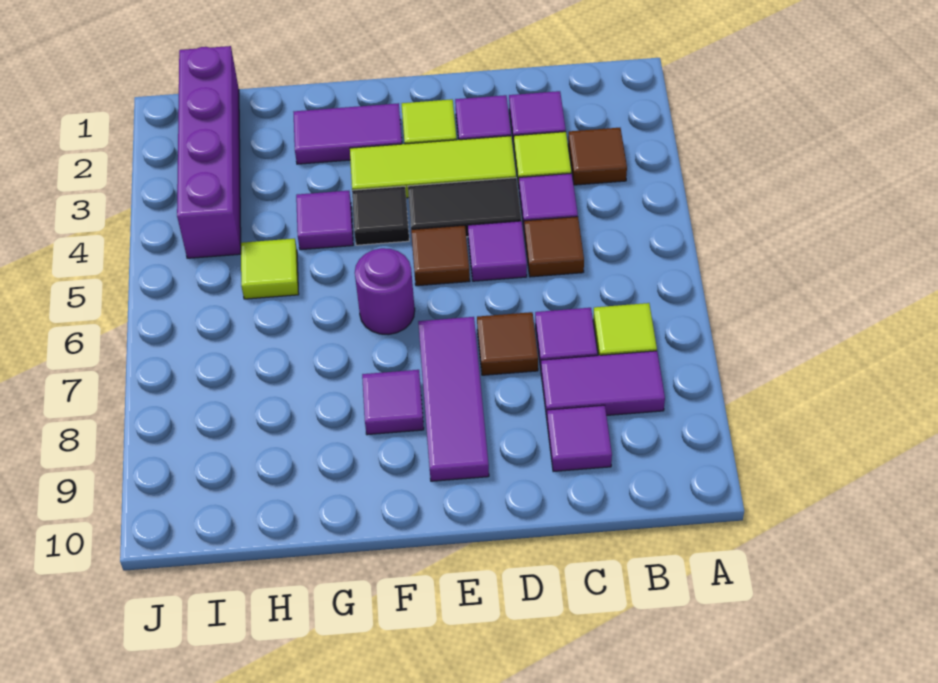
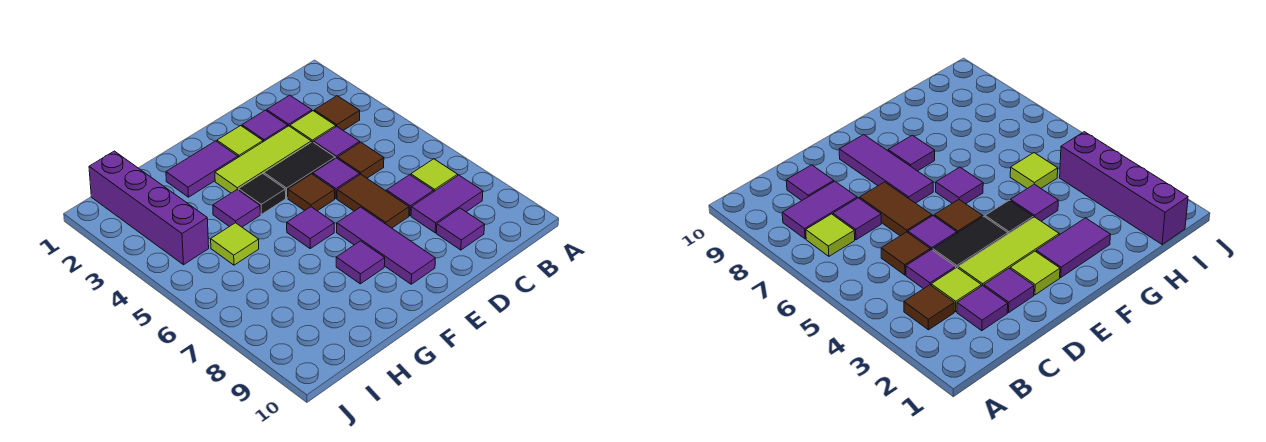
brown 1x1 tile [477,312,538,375] -> brown 1x2 tile [337,174,409,228]
purple 1x1 round brick [355,248,415,334] -> purple 1x1 tile [287,207,334,248]

